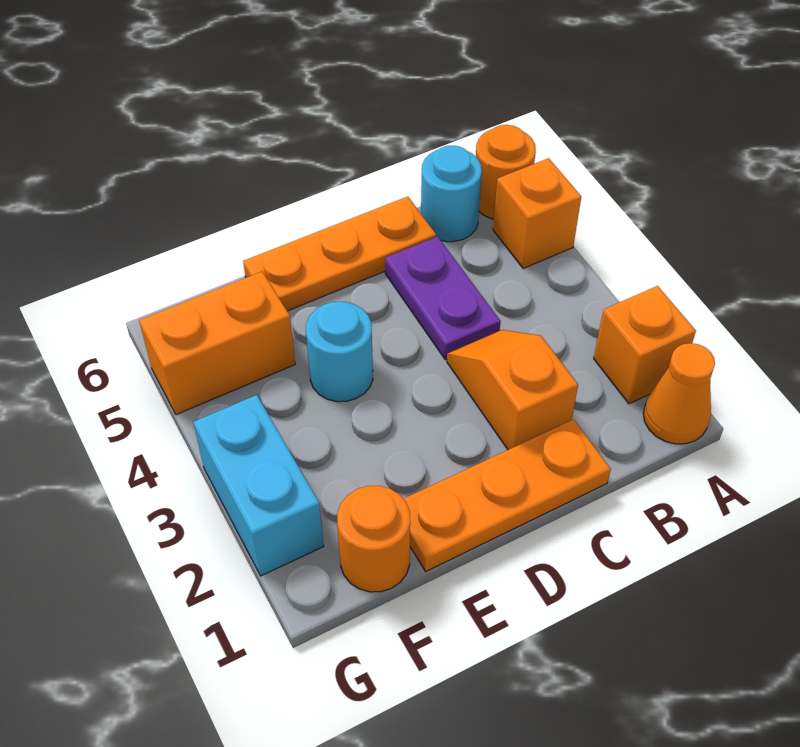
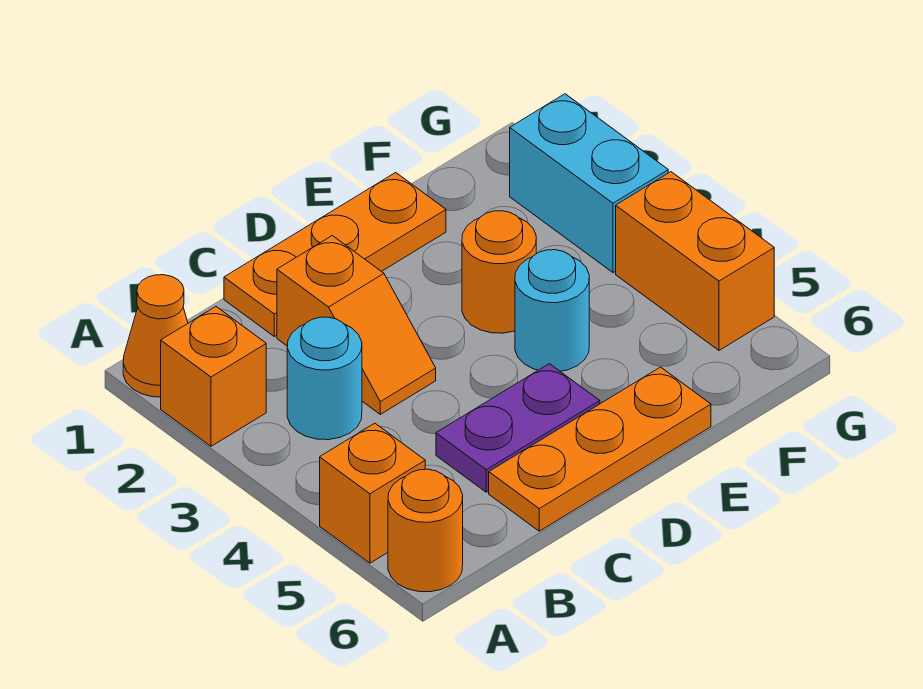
cyan 1x1 round brick [421,146,482,242] -> cyan 1x1 round brick moved to [287,317,362,440]
purple 1x2 plate [385,237,501,360] -> purple 1x2 plate turned to [436,364,600,492]
orange 1x1 round brick [337,486,410,592] -> orange 1x1 round brick moved to [462,211,536,333]
orange 1x2 brick [139,272,295,415] -> orange 1x2 brick turned to [616,172,774,350]

